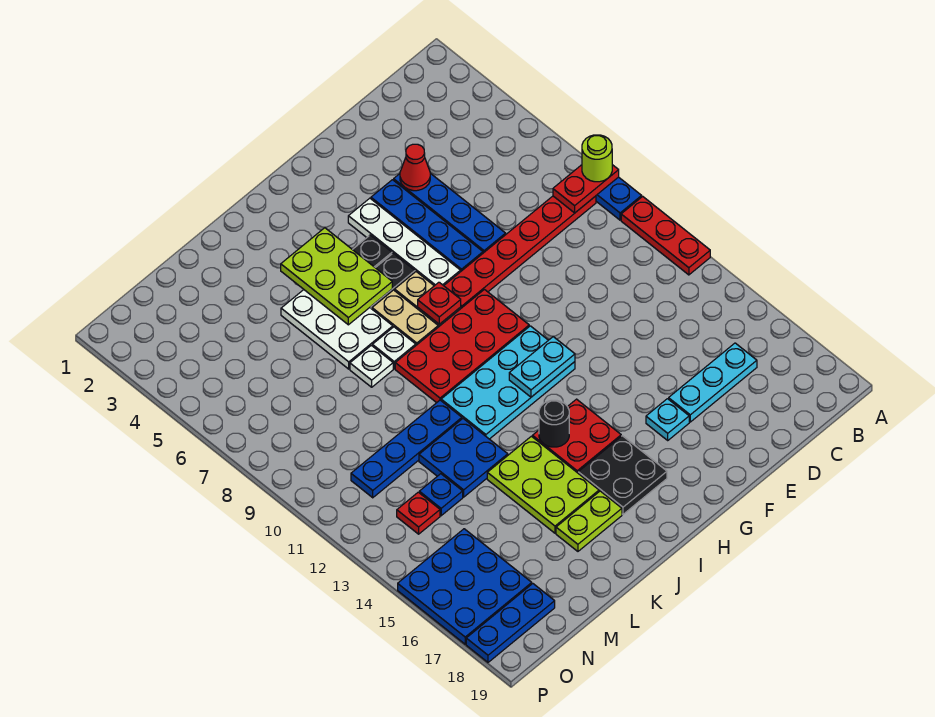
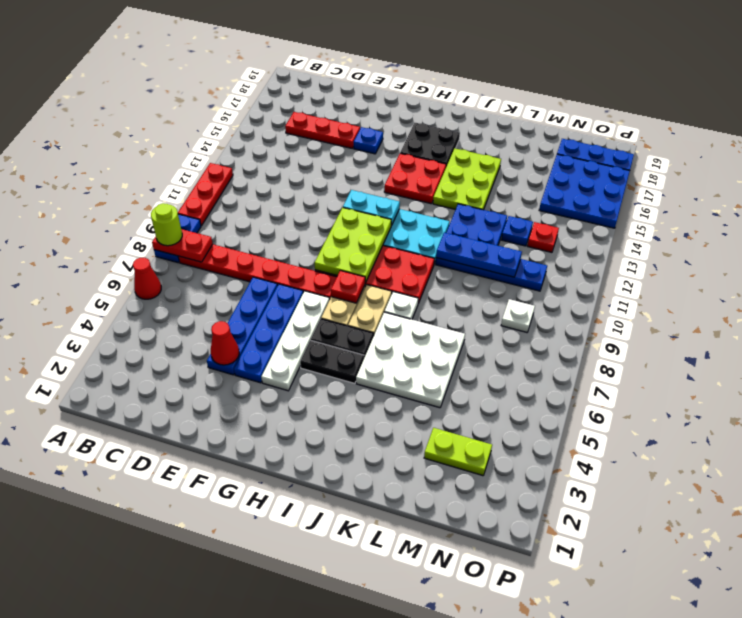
none -> red 1x1 cone [133,258,161,299]
cyan 1x3 plate [669,343,757,422] -> red 1x3 plate [285,112,360,148]
cyan 1x1 plate [646,399,689,440] -> blue 1x1 plate [354,127,383,154]
lime 2x3 plate [281,228,392,325] -> lime 2x3 plate moved to [315,207,391,283]
black 1x1 round brick [539,400,569,447] -> none
white 2x3 plate [281,290,393,369] -> white 3x3 plate [356,312,465,408]
lime 1x2 plate [556,491,622,551] -> lime 1x2 plate moved to [424,428,492,476]
white 1x1 plate [350,345,393,387] -> white 1x1 plate moved to [501,299,535,332]
none -> blue 1x3 plate [436,233,522,277]

